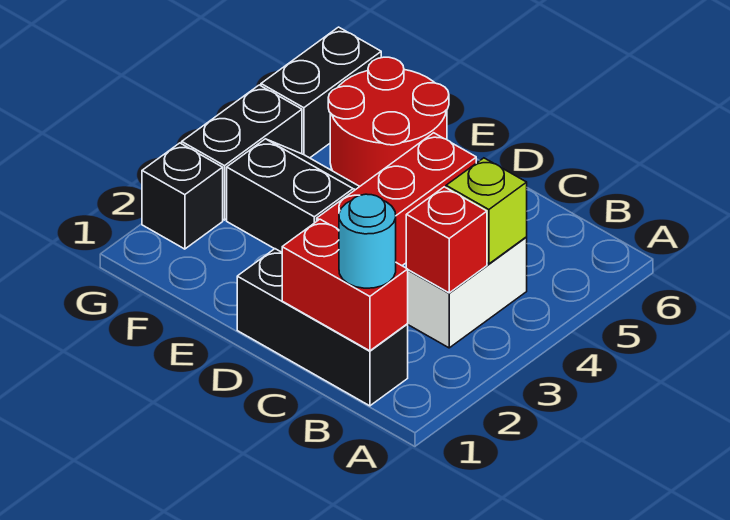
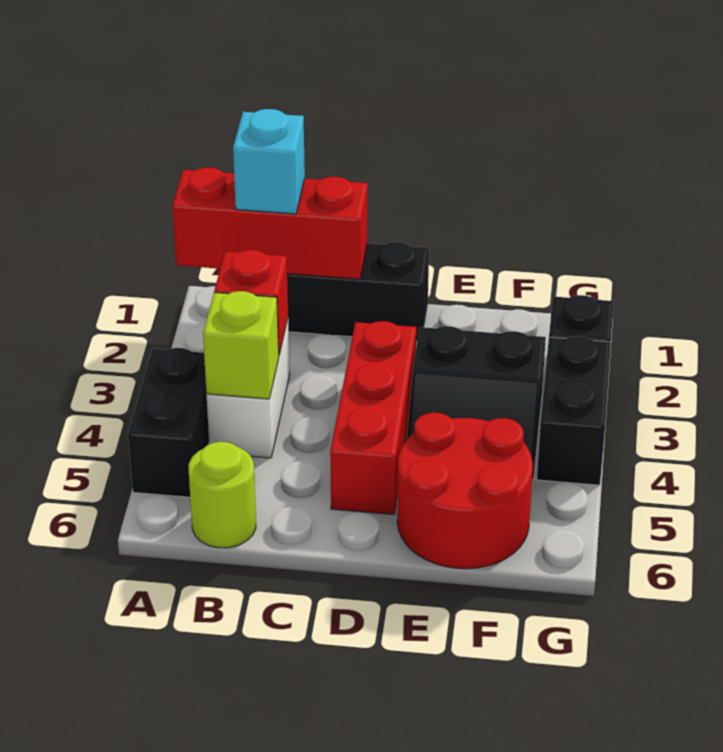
red 1x2 brick [282,219,408,351] -> red 1x3 brick [172,167,368,279]
cyan 1x1 round brick [339,194,396,288] -> cyan 1x1 brick [233,109,305,214]
none -> lime 1x1 round brick [189,442,256,548]
black 1x2 brick [261,27,381,158] -> black 1x2 brick moved to [128,348,209,497]

